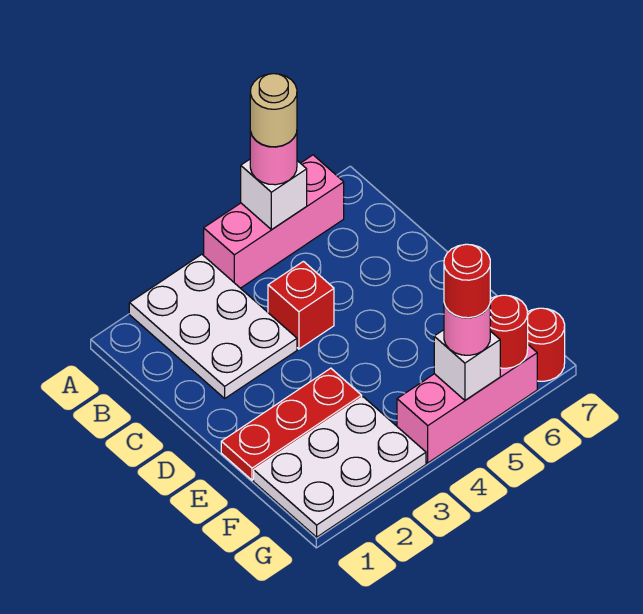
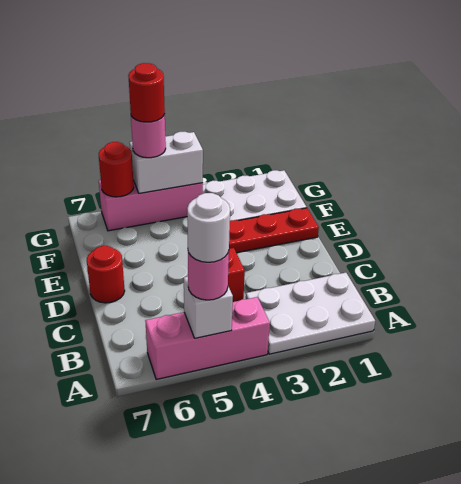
white 2x3 plate [129,254,297,398] -> white 2x3 plate turned to [246,273,375,354]
tan 1x1 round brick [250,74,297,147] -> white 1x1 round brick [187,193,230,262]
white 1x1 brick [434,330,500,400] -> white 1x2 brick [130,132,203,193]
red 1x1 round brick [528,308,565,381] -> red 1x1 round brick moved to [87,246,125,303]

